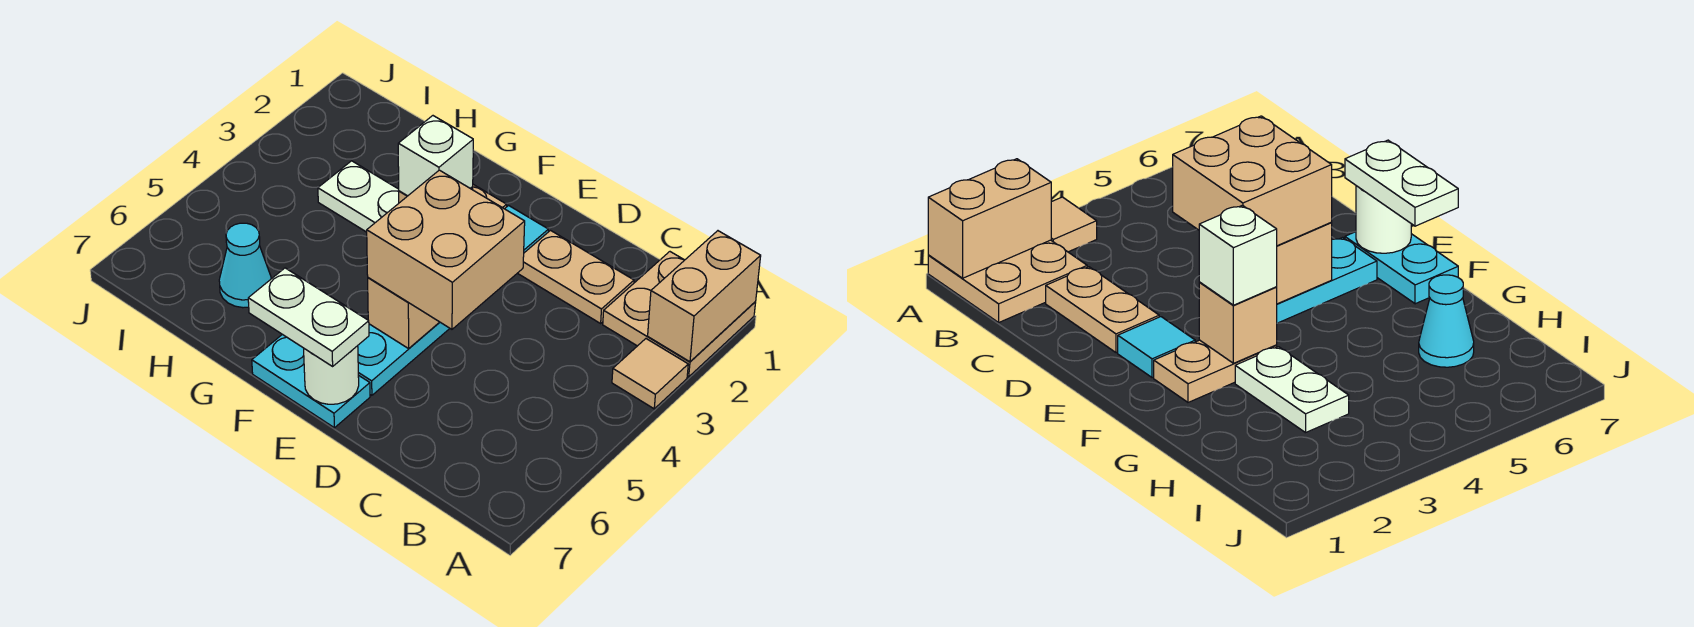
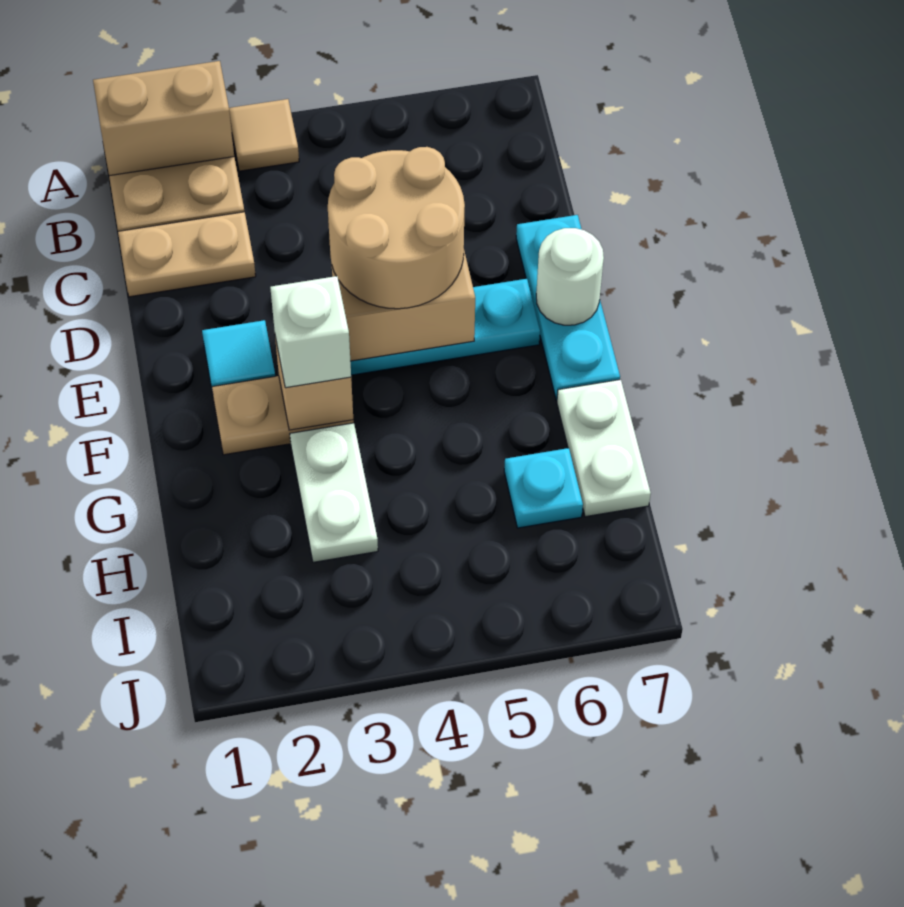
tan 1x2 plate [518,231,634,323] -> tan 1x2 plate turned to [118,212,256,297]
tan 2x2 brick [367,170,525,329] -> tan 2x2 round brick [328,147,465,309]
cyan 1x2 plate [252,334,370,428] -> cyan 1x3 plate [516,215,620,400]
white 1x2 plate [248,268,369,366] -> white 1x2 plate moved to [557,379,651,517]
cyan 1x1 cone [219,223,271,308] -> cyan 1x1 plate [504,448,583,528]

